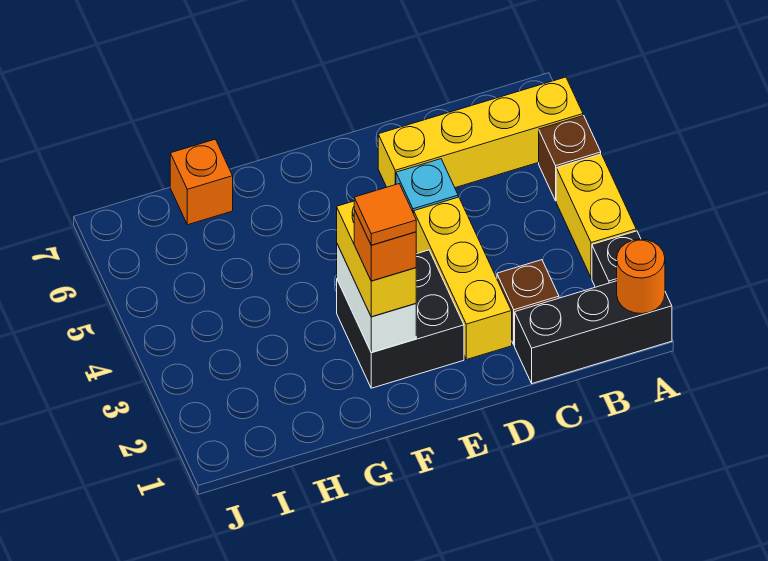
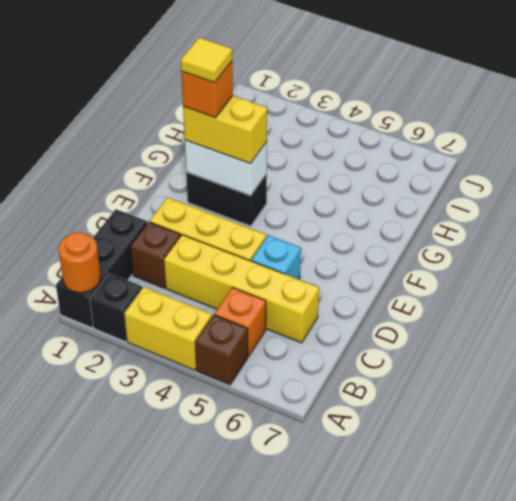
yellow 1x4 brick [378,77,583,188] -> yellow 1x4 brick turned to [164,235,319,343]
black 2x2 brick [337,250,464,388] -> black 1x2 brick [186,172,267,226]
orange 1x1 tile [354,184,416,245] -> yellow 1x1 tile [181,38,232,83]
orange 1x1 brick [170,139,233,225] -> orange 1x1 brick moved to [214,287,266,356]

